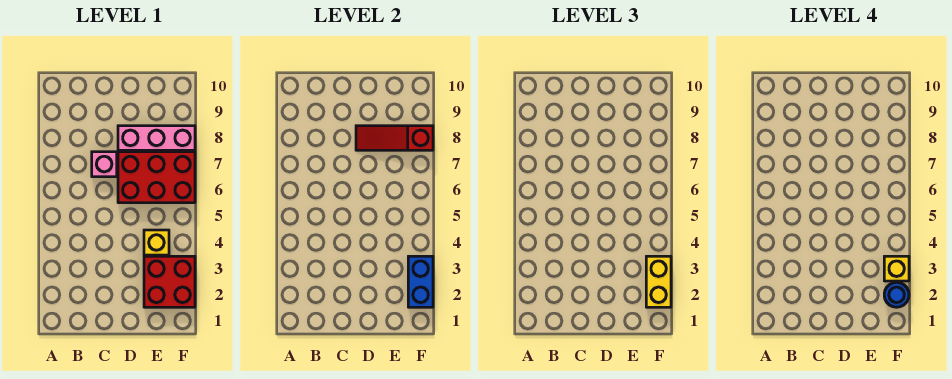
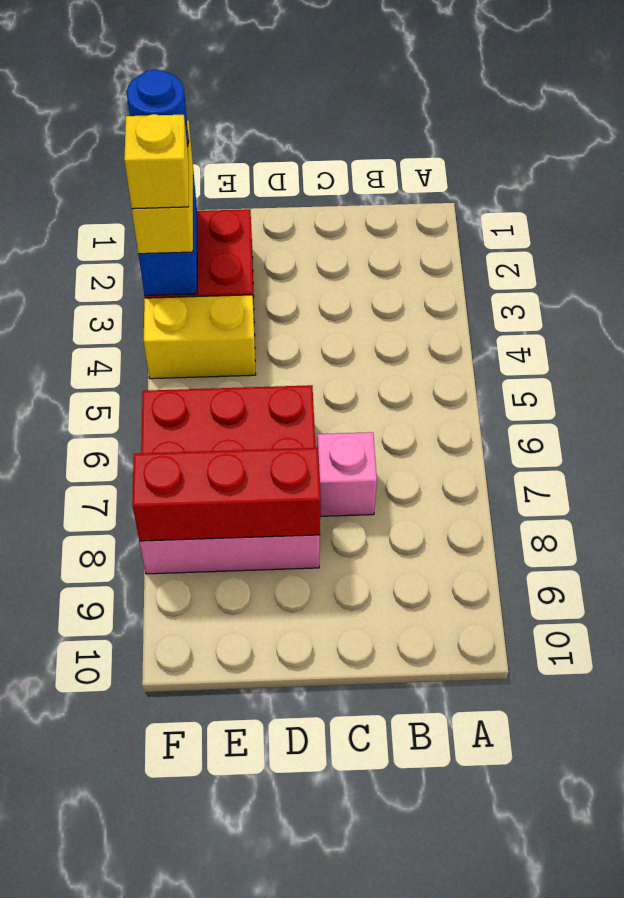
red 1x3 slope [356,126,433,150] -> red 1x3 brick [132,448,321,541]
yellow 1x1 brick [144,230,169,255] -> yellow 1x2 brick [144,295,256,379]

